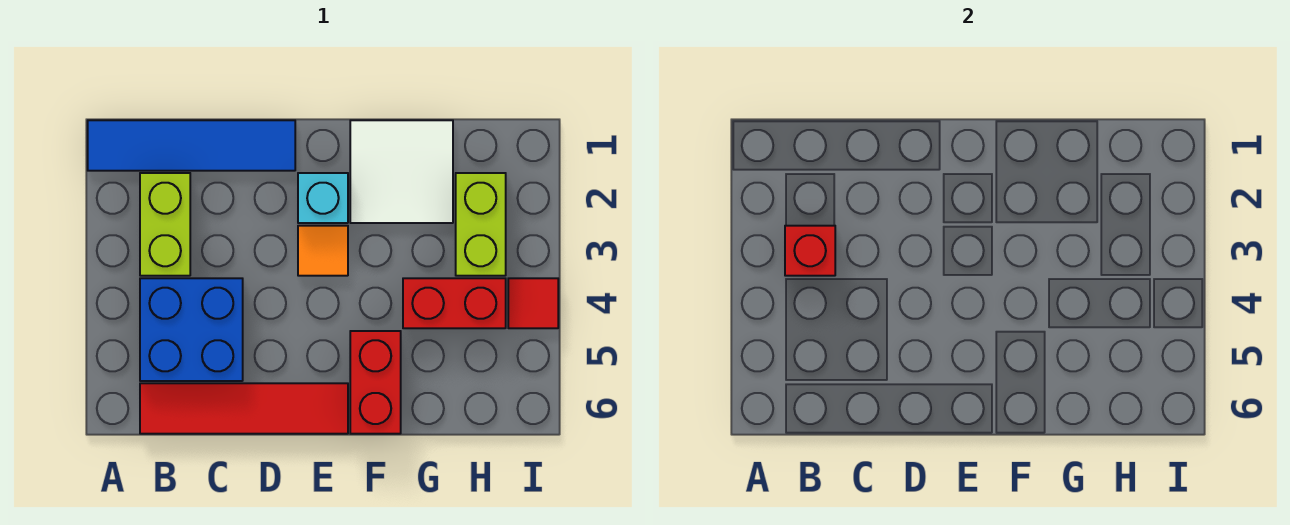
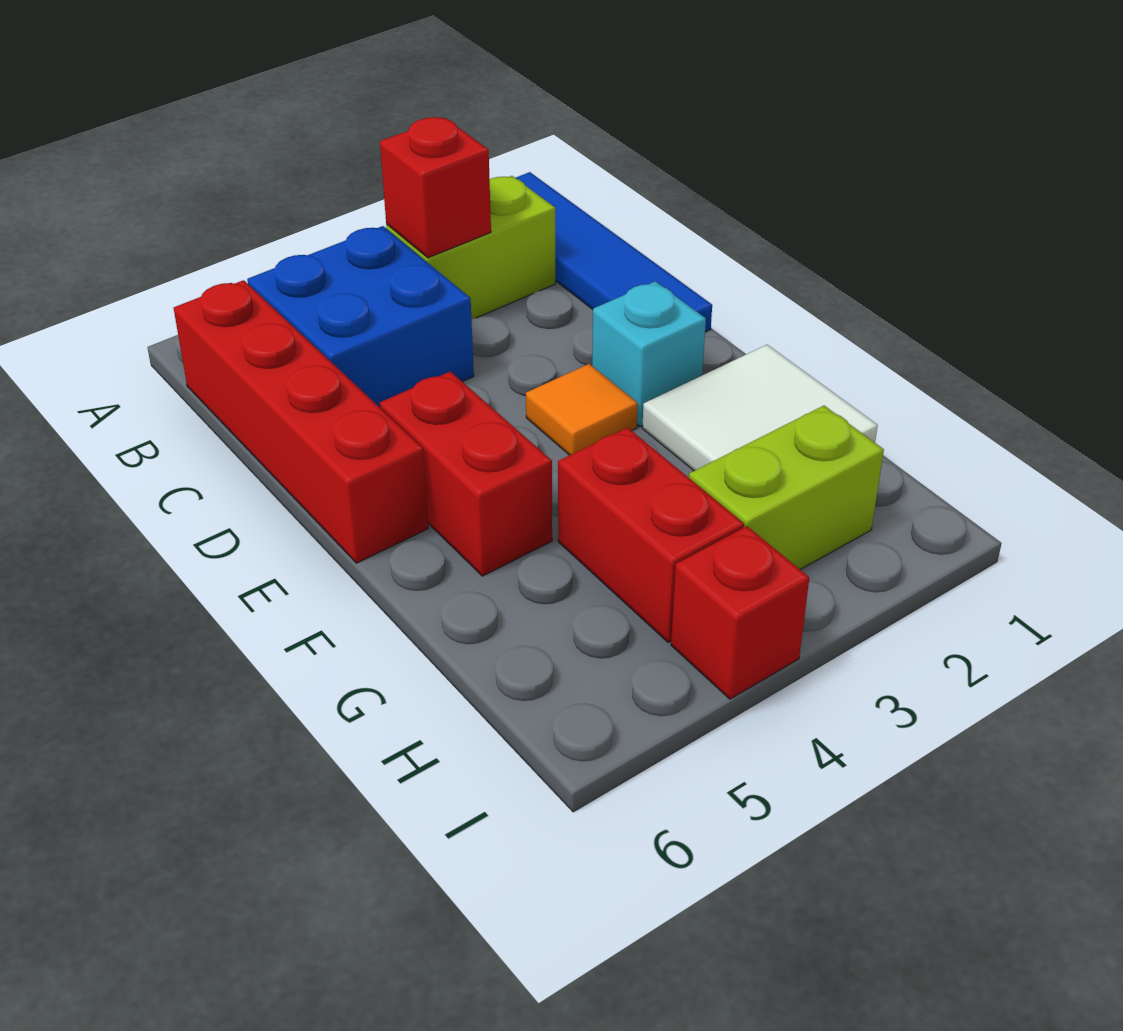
red 1x4 tile [140,383,348,434] -> red 1x4 brick [174,280,428,563]
red 1x2 brick [350,331,401,434] -> red 1x2 brick turned to [380,371,552,576]
red 1x1 tile [508,278,558,328] -> red 1x1 brick [671,526,809,699]

